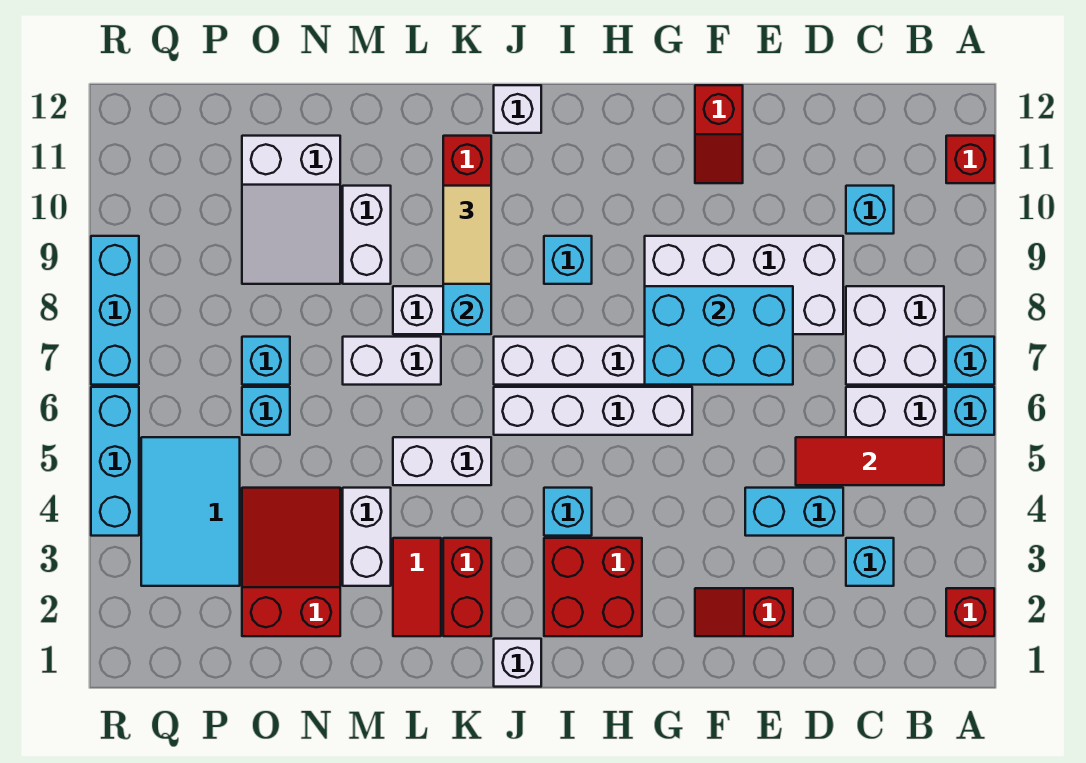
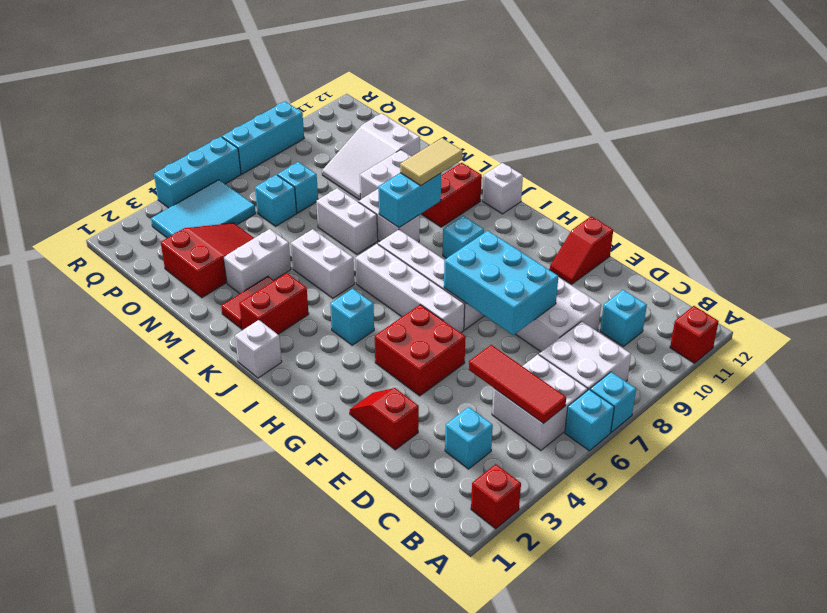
cyan 1x2 brick [745,488,843,536] -> none
red 2x2 brick [544,538,642,636] -> red 2x2 brick moved to [375,305,466,396]

